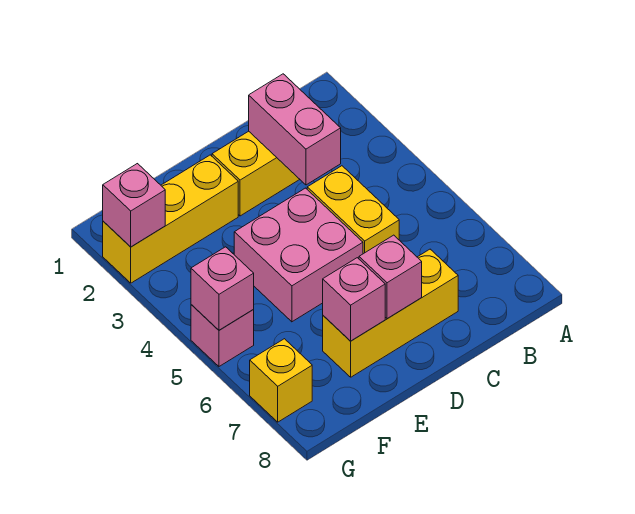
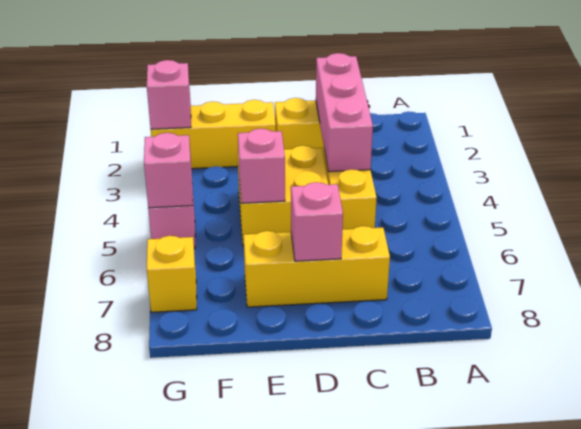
pink 1x2 brick [249,74,341,185] -> pink 1x3 brick [316,53,373,172]
pink 2x2 brick [234,188,363,322] -> yellow 2x2 brick [237,146,328,246]
pink 1x1 brick [323,258,385,341] -> pink 1x1 brick moved to [238,129,285,203]

